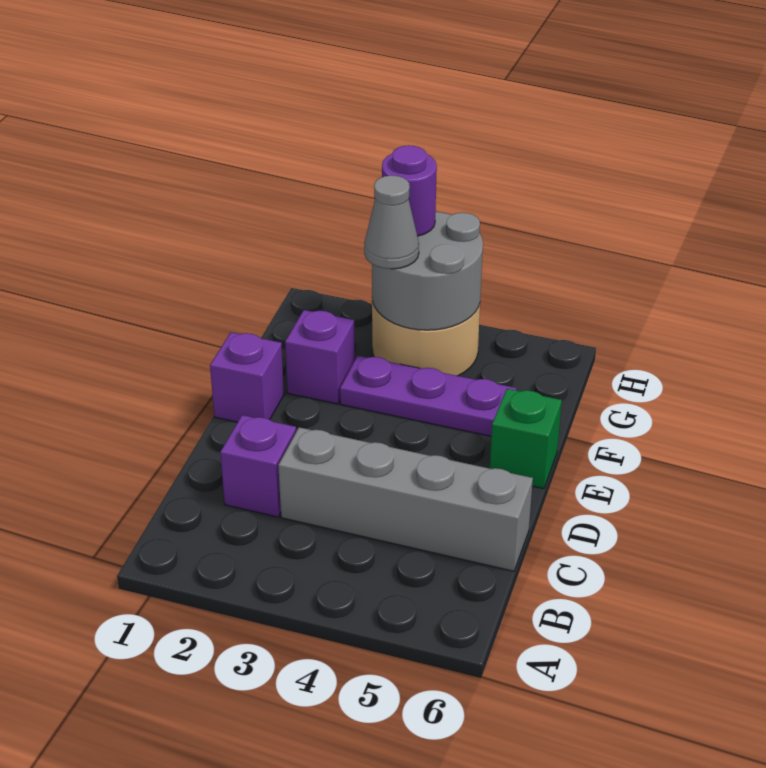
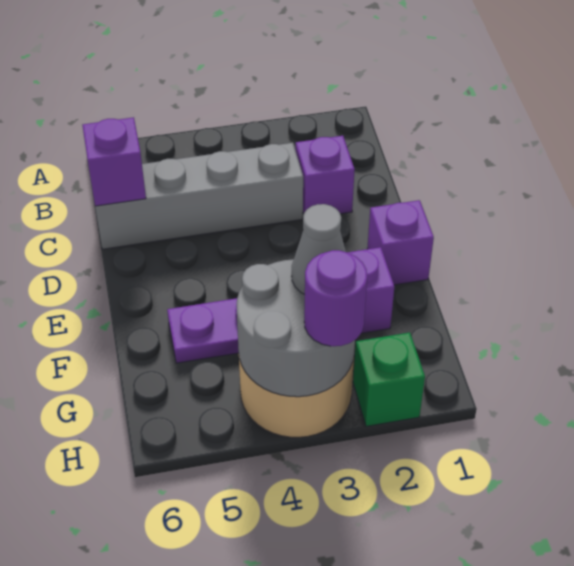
none -> purple 1x1 brick [82,117,146,206]
green 1x1 brick [490,389,562,489] -> green 1x1 brick moved to [353,332,425,426]

